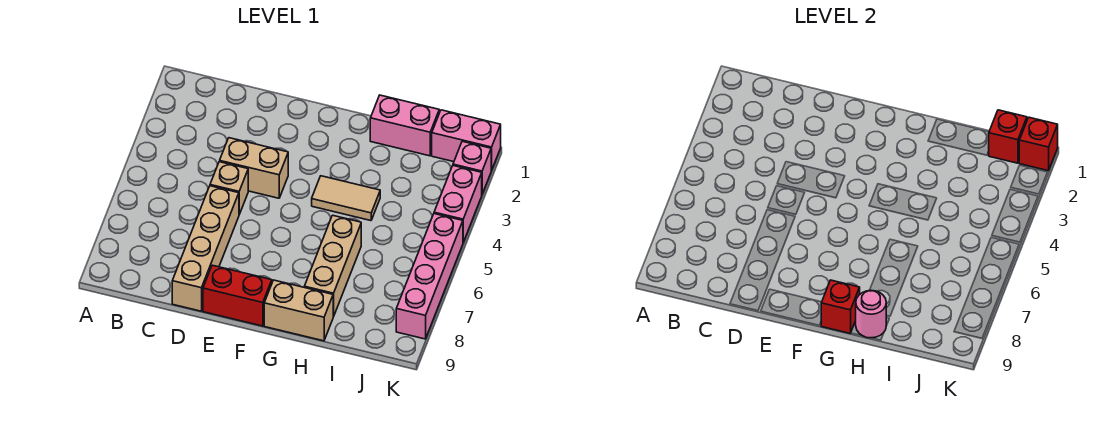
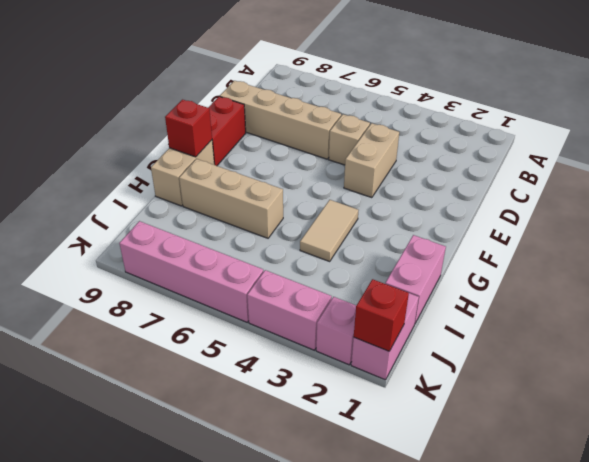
pink 1x1 round brick [856,290,887,338] -> none
red 1x1 brick [989,110,1027,163] -> none

